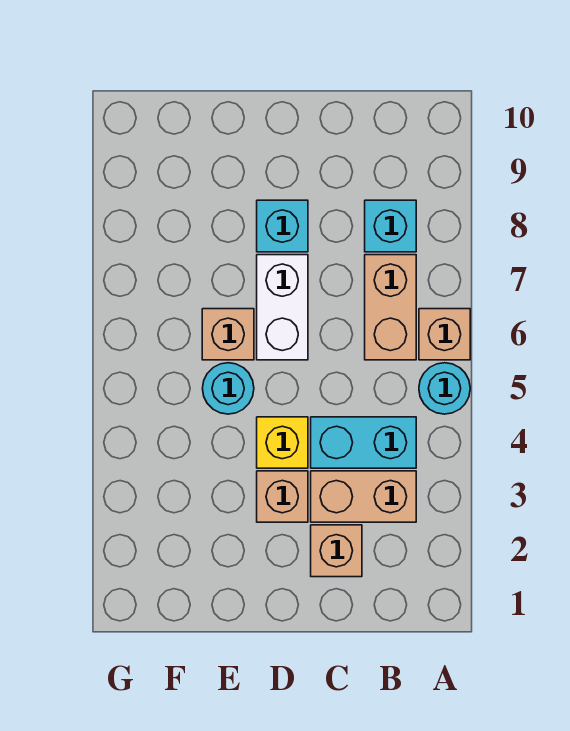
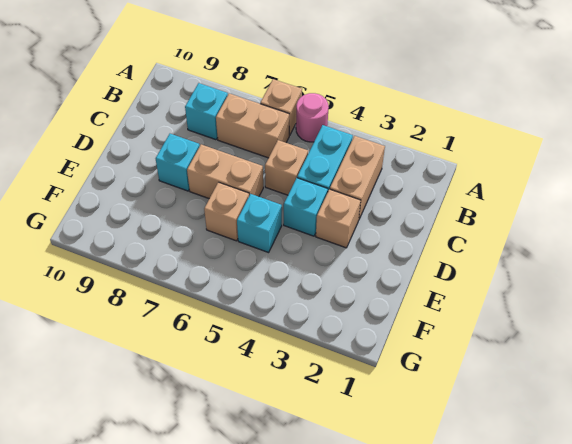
cyan 1x1 round brick [419,363,470,414] -> pink 1x1 round brick [296,93,329,142]
tan 1x1 brick [311,525,362,577] -> tan 1x1 brick moved to [265,140,308,195]
yellow 1x1 brick [257,417,308,468] -> cyan 1x1 brick [284,178,328,236]
white 1x2 brick [257,255,308,360] -> tan 1x2 brick [187,144,263,199]
cyan 1x1 round brick [203,363,254,414] -> cyan 1x1 brick [237,194,282,253]

